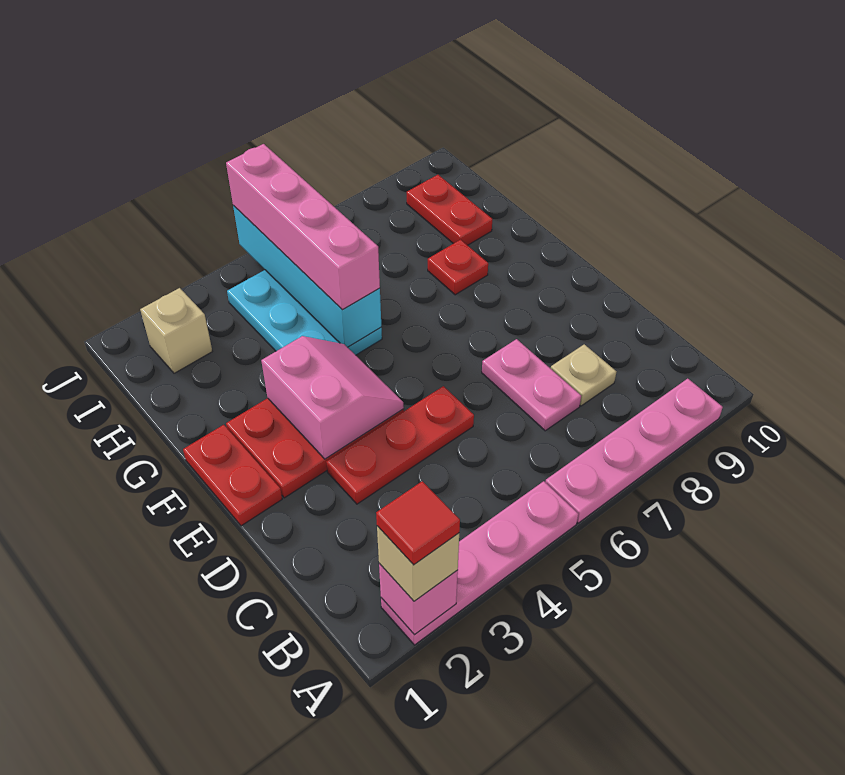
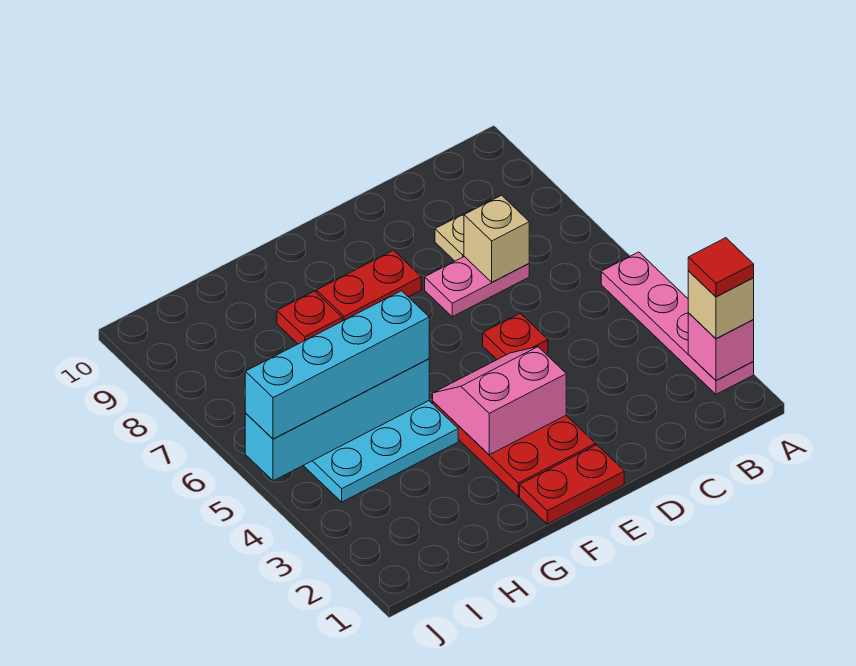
pink 1x4 plate [545,379,723,523] -> none
red 1x3 plate [326,386,474,504] -> red 1x1 plate [483,313,548,360]
pink 1x4 brick [226,144,380,310] -> cyan 1x4 brick [245,291,429,439]
red 1x2 plate [407,175,492,245] -> red 1x2 plate moved to [316,250,421,321]
tan 1x1 brick [140,288,212,373] -> tan 1x1 brick moved to [464,195,529,282]

